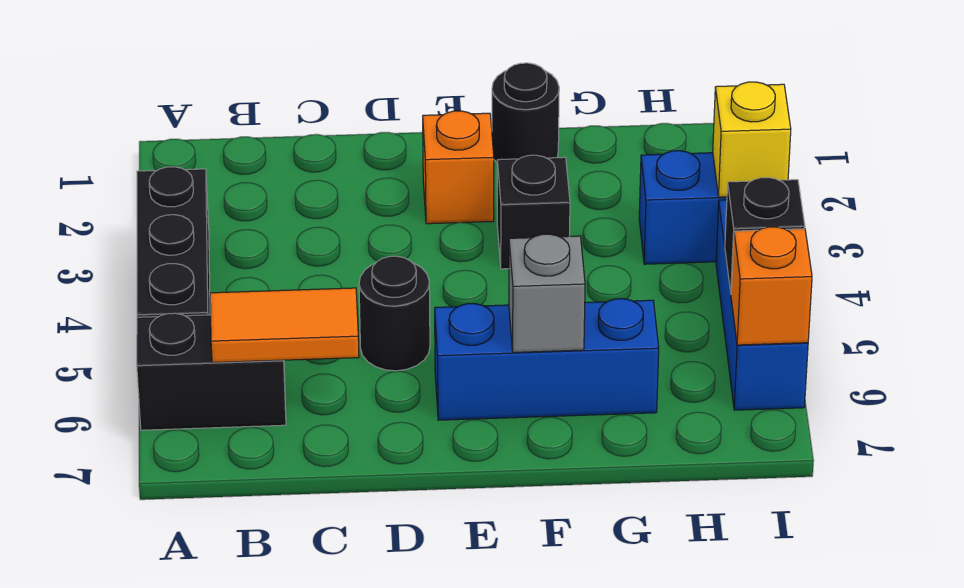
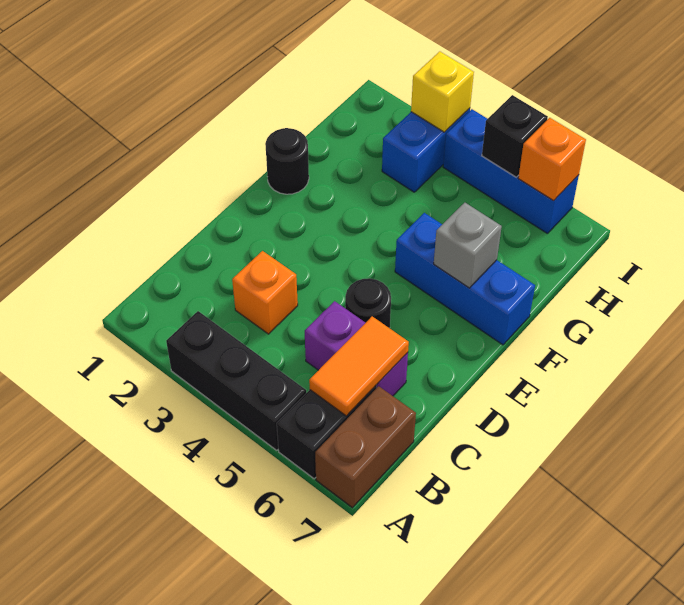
none -> brown 1x2 brick [315,386,416,508]
none -> purple 1x2 brick [305,301,408,396]
orange 1x1 brick [423,111,494,224] -> orange 1x1 brick moved to [232,251,298,334]
blue 1x3 brick [435,299,659,420] -> blue 1x3 brick turned to [395,213,535,345]
black 1x1 brick [497,155,570,269] -> none

